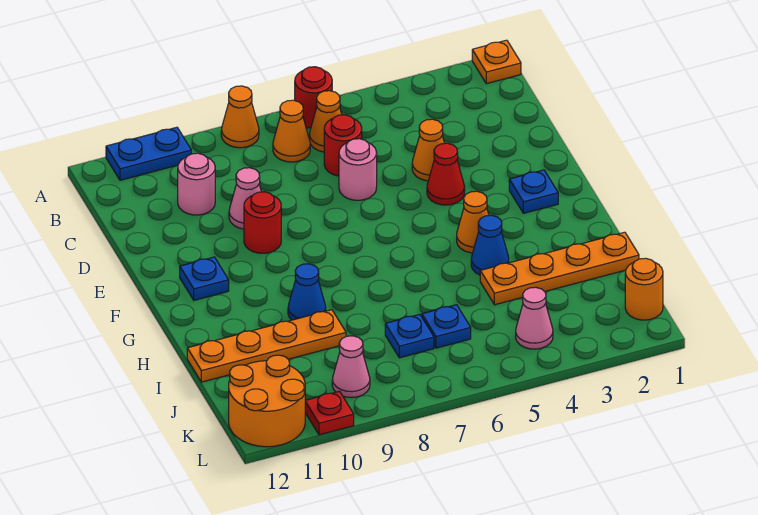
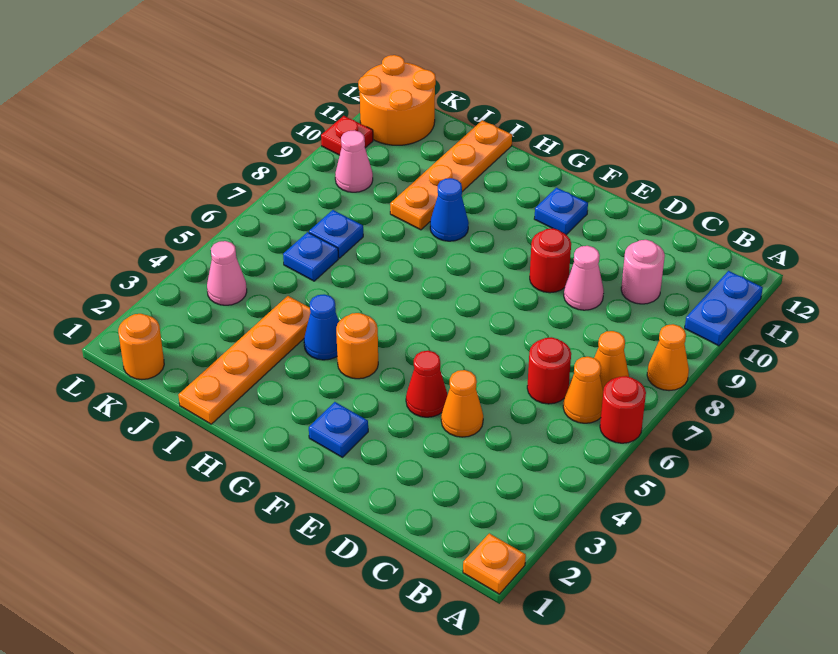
pink 1x1 round brick [339,139,377,200] -> none
orange 1x1 cone [457,191,489,253] -> orange 1x1 round brick [336,313,378,379]

